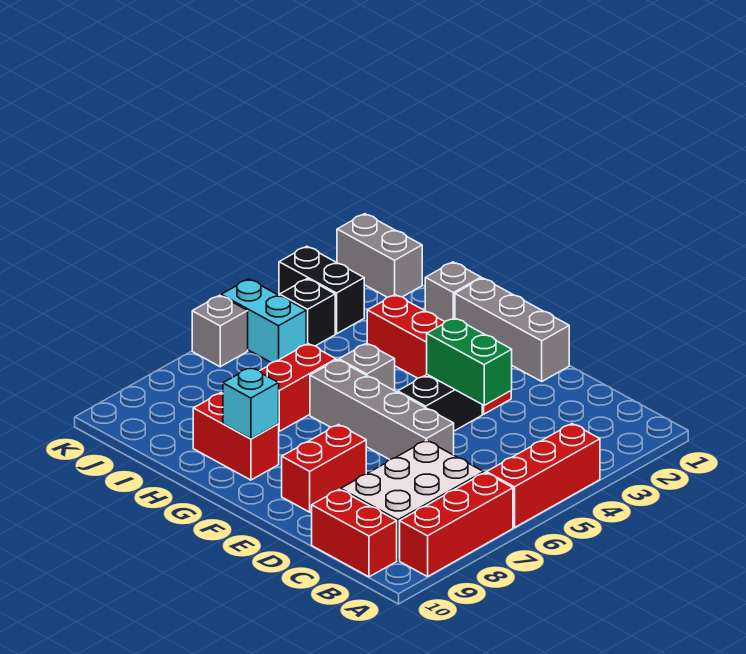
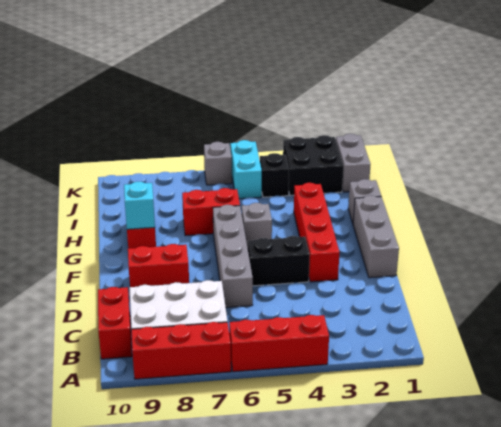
green 1x2 brick [427,318,512,405] -> none
black 1x2 brick [279,246,364,334] -> black 2x2 brick [283,135,343,196]

